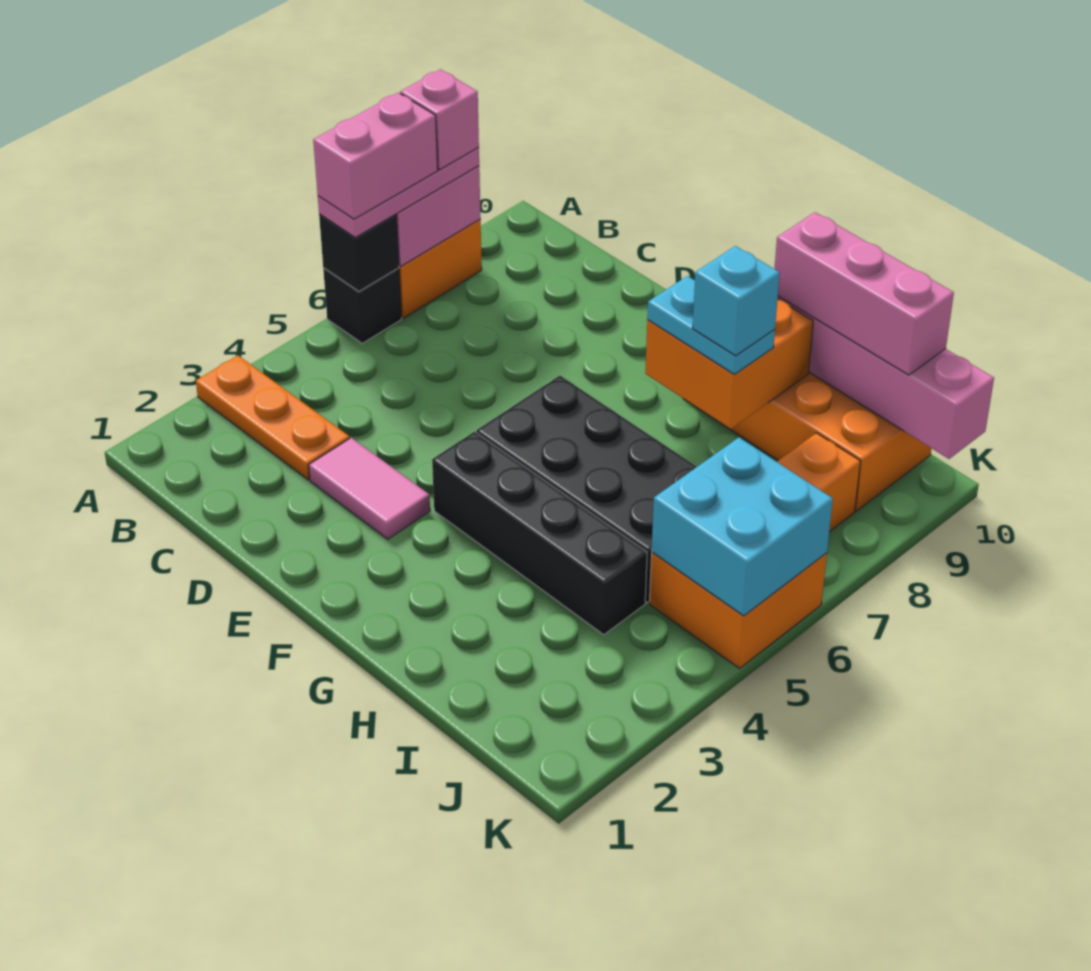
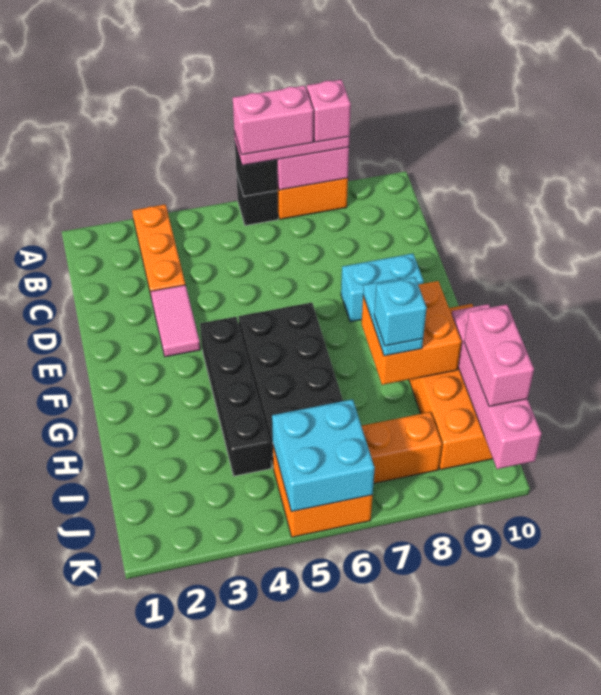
none -> cyan 1x2 brick [341,253,423,322]
pink 1x3 brick [775,212,954,375] -> pink 1x2 brick [464,304,534,406]

